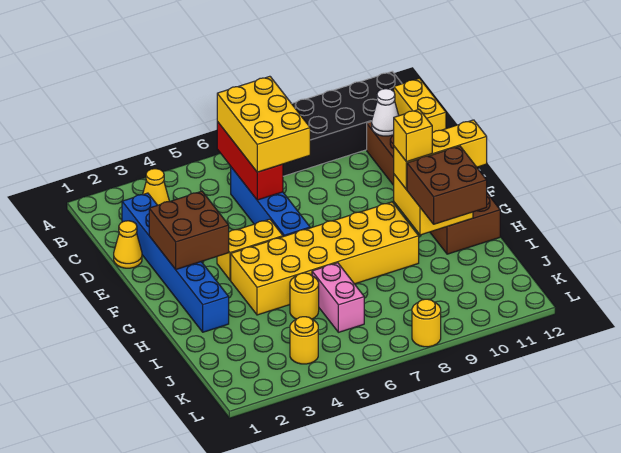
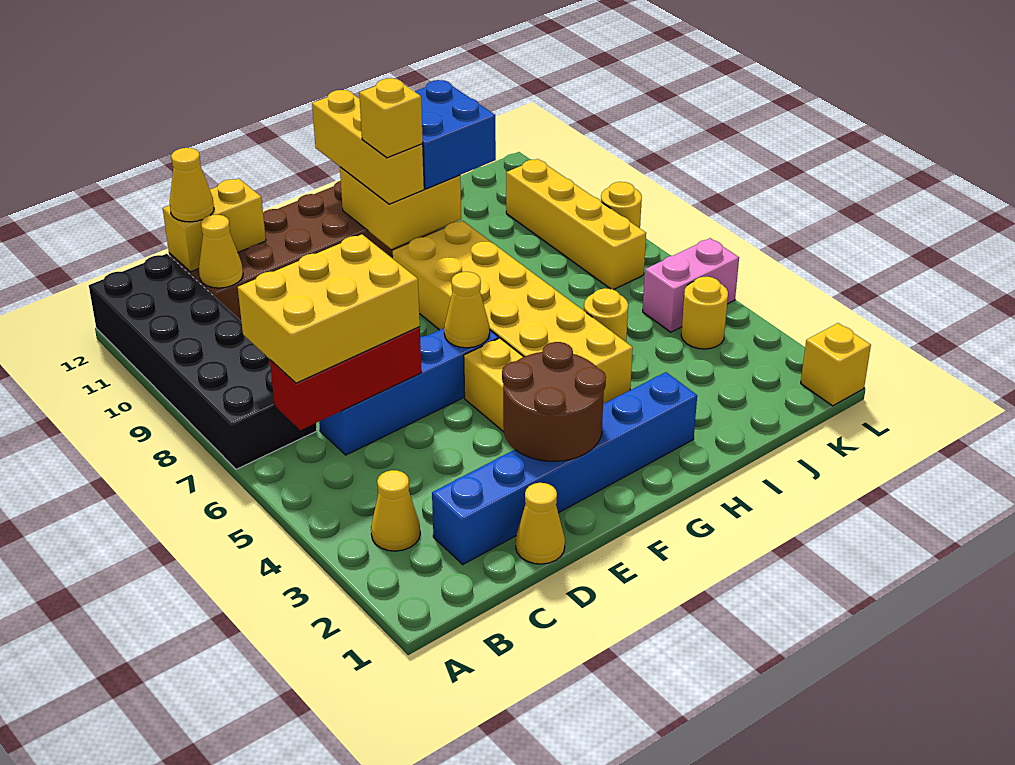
white 1x1 cone [372,89,399,136] -> yellow 1x1 cone [199,215,243,288]
none -> yellow 1x1 cone [170,148,214,222]
brown 2x2 brick [149,191,229,269] -> brown 2x2 round brick [502,342,606,461]
none -> yellow 1x1 cone [444,272,490,348]
brown 2x2 brick [407,146,487,224] -> blue 2x2 brick [415,80,496,189]
pink 1x2 brick [312,263,364,332] -> pink 1x2 brick moved to [643,238,739,332]
none -> yellow 1x4 brick [506,159,646,290]
none -> yellow 1x1 brick [801,323,871,406]

